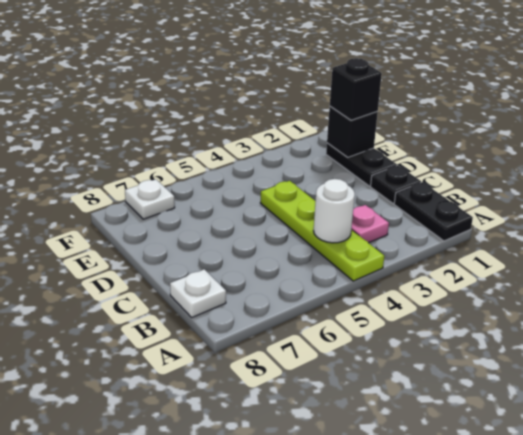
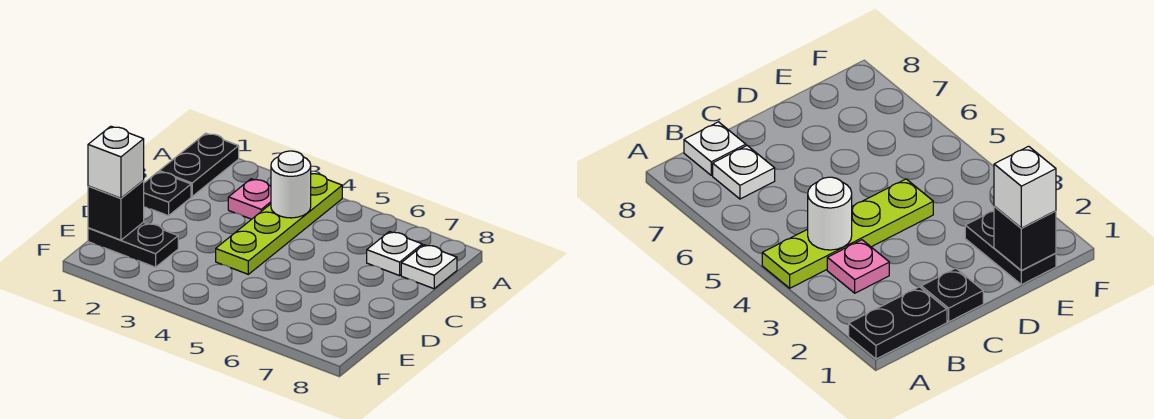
black 1x2 plate [326,143,397,186] -> black 1x2 plate turned to [88,222,178,267]
black 1x1 brick [330,58,382,120] -> white 1x1 brick [88,126,144,198]
white 1x1 plate [125,179,175,219] -> white 1x1 plate moved to [367,232,422,276]

